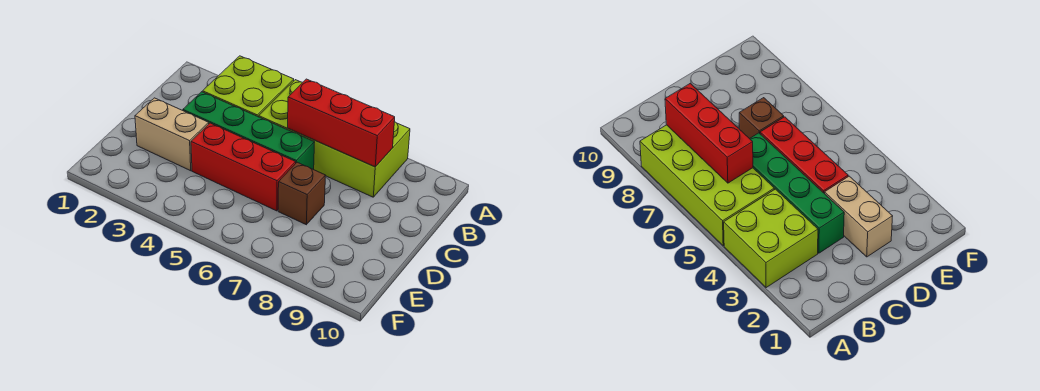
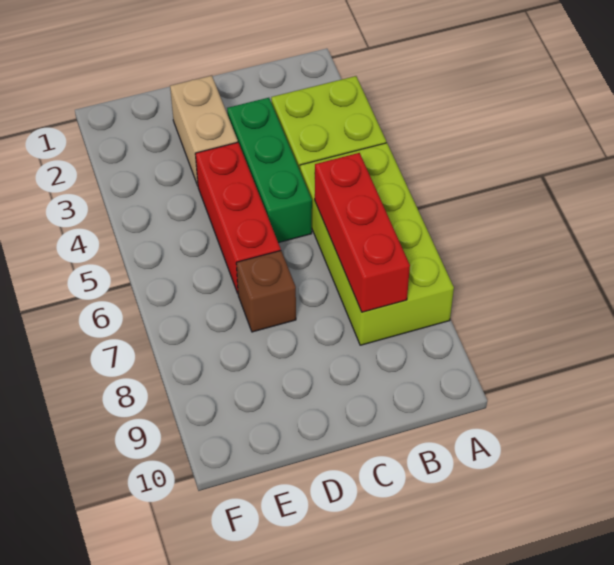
green 1x4 brick [183,92,315,169] -> green 1x3 brick [227,98,312,243]

